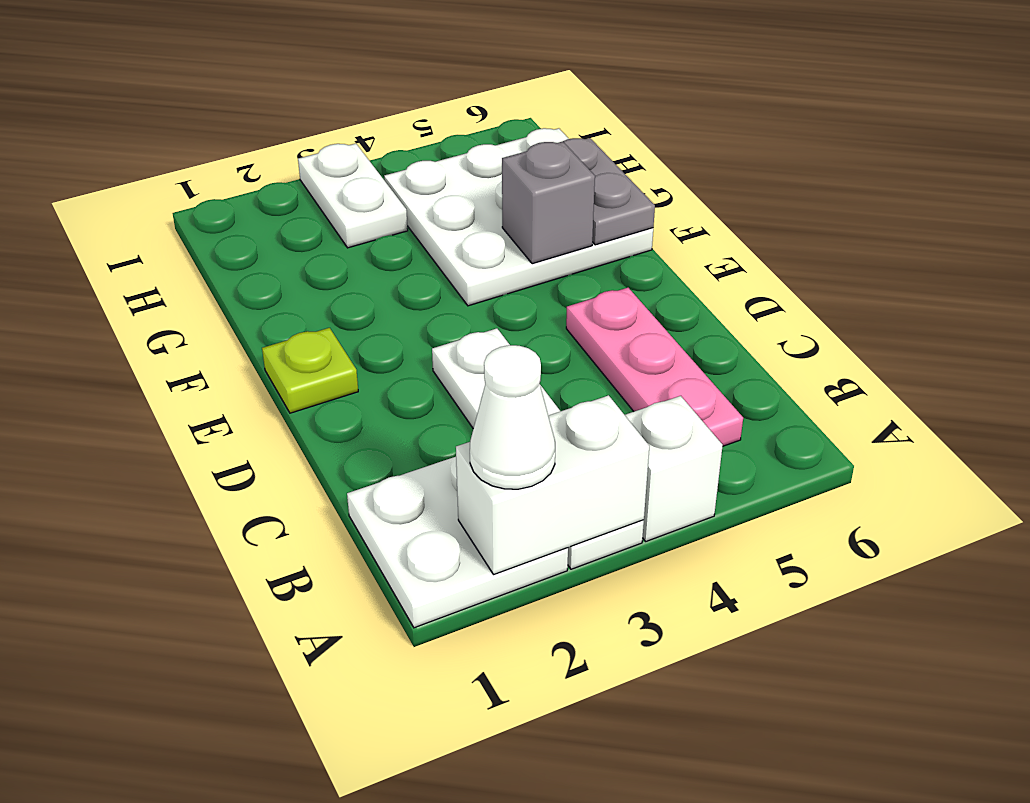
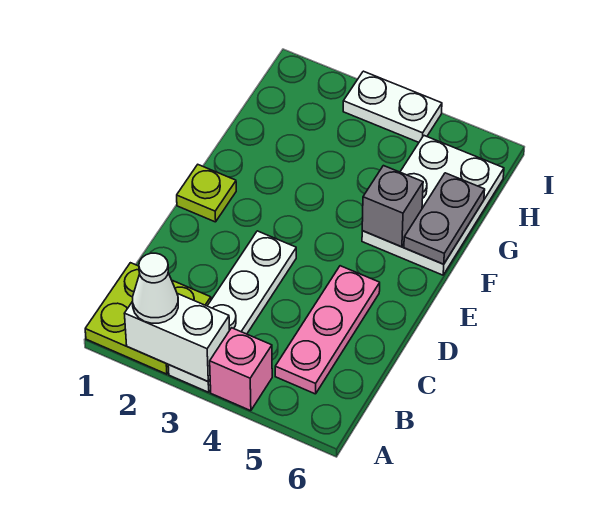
white 2x2 plate [347,457,568,628] -> lime 2x2 plate [85,263,211,374]
white 1x1 brick [625,396,723,541] -> pink 1x1 brick [210,328,272,411]
white 3x3 plate [384,128,653,306] -> white 2x3 plate [362,136,504,275]
white 1x2 plate [298,144,408,248] -> white 1x2 plate turned to [343,71,442,142]

